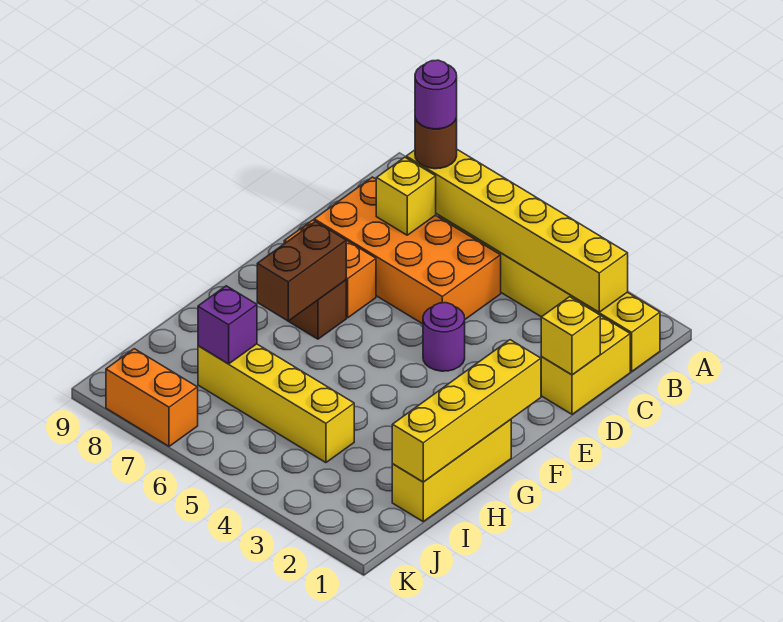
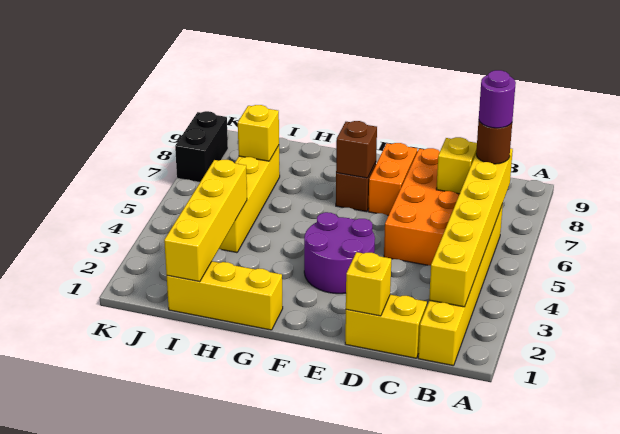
purple 1x1 round brick [423,303,465,371] -> purple 2x2 round brick [304,212,375,294]
yellow 1x4 brick [392,340,541,482] -> yellow 1x4 brick turned to [164,160,247,282]
brown 1x2 brick [257,221,346,321] -> brown 1x1 brick [336,121,377,178]
purple 1x1 brick [198,286,257,364] -> yellow 1x1 brick [238,105,279,161]
orange 1x2 brick [106,349,198,446] -> black 1x2 brick [175,111,228,182]

